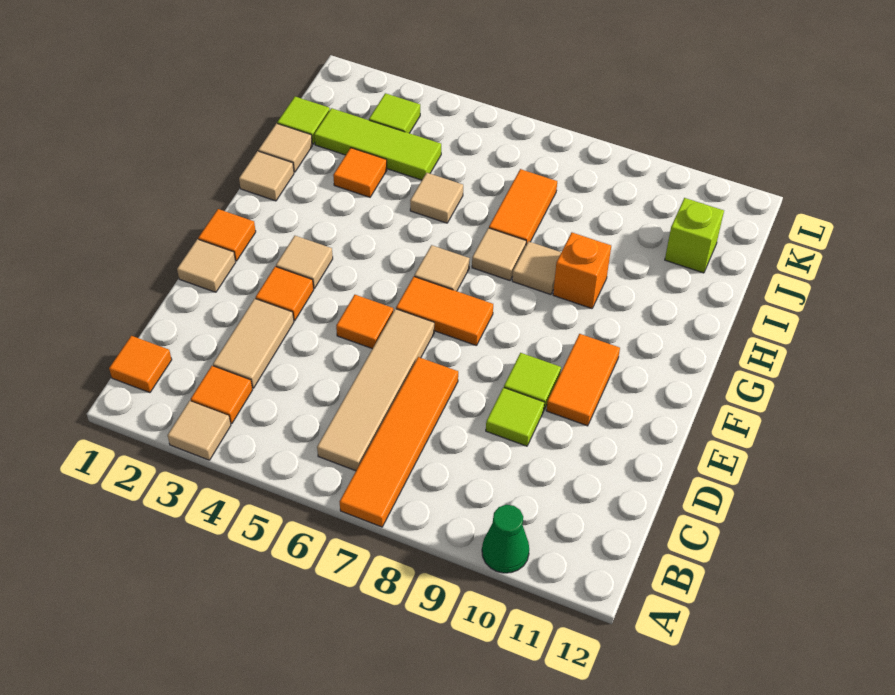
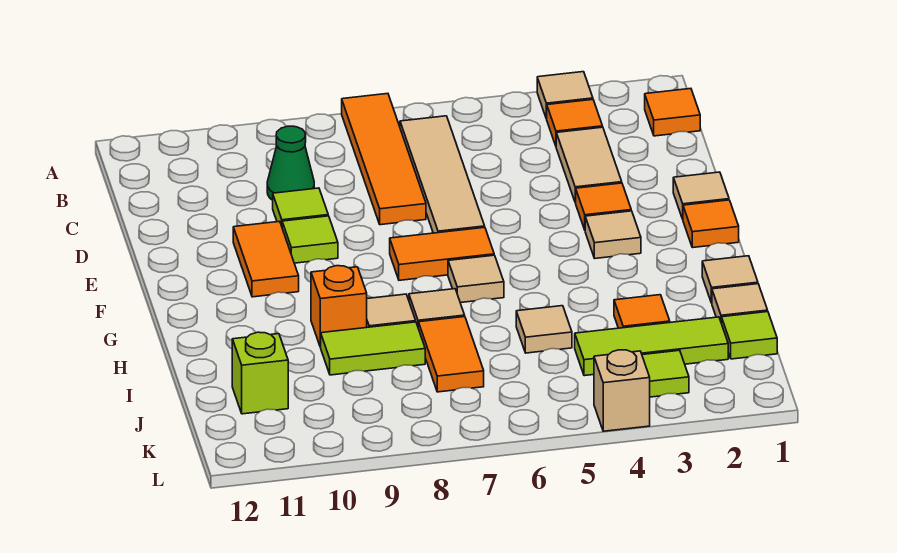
green 1x1 cone [482,505,529,573] -> green 1x1 cone moved to [267,126,314,200]
orange 1x1 tile [336,295,393,349] -> none
none -> lime 1x2 tile [321,322,425,375]
none -> tan 1x1 brick [594,350,650,431]

